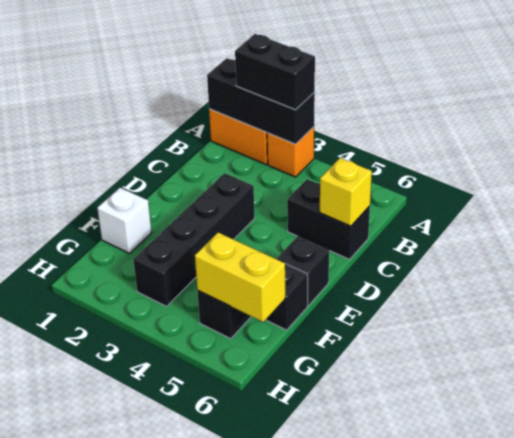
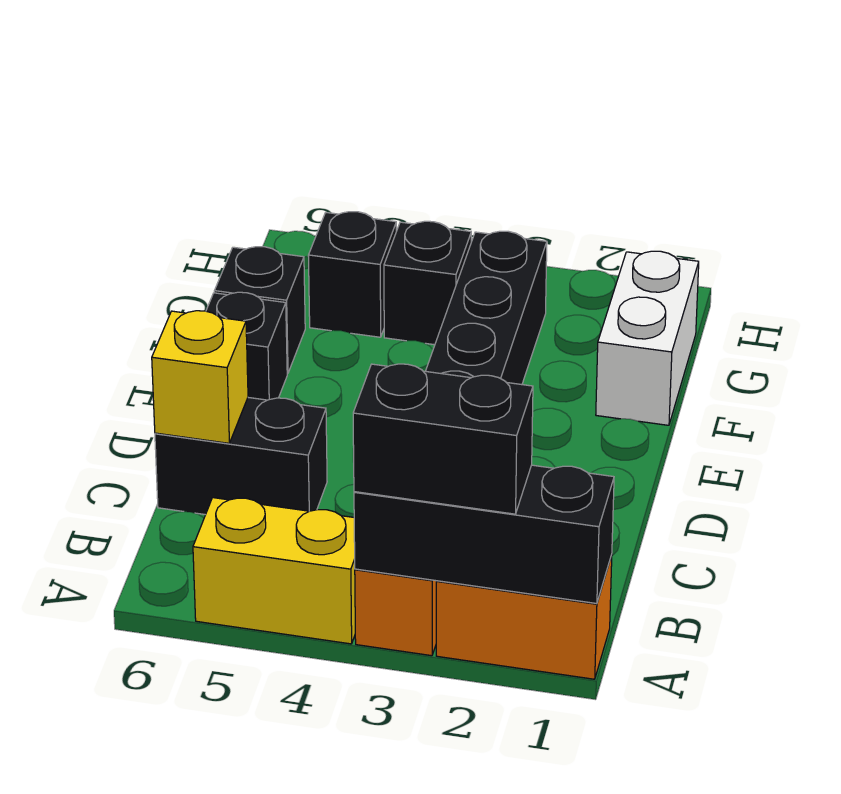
white 1x1 brick [97,188,152,254] -> white 1x2 brick [596,251,699,425]
none -> black 1x1 brick [384,221,471,345]
yellow 1x2 brick [195,233,285,322] -> yellow 1x2 brick moved to [193,498,355,644]

